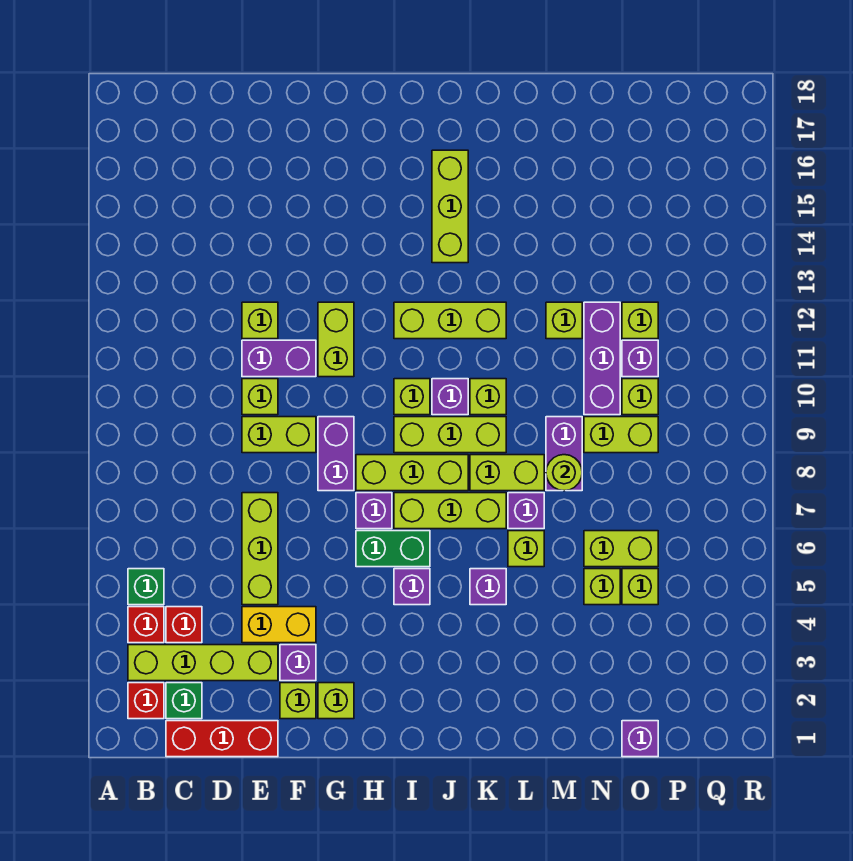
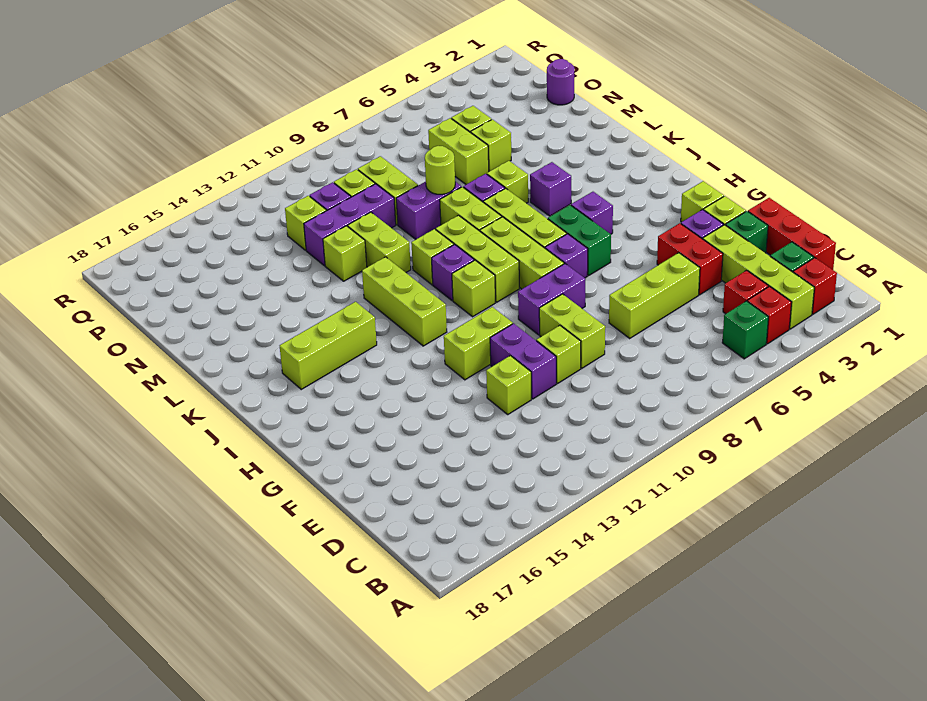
none -> green 1x1 brick [726,211,768,253]
yellow 1x2 brick [242,607,316,643] -> red 1x2 brick [657,223,723,295]
none -> lime 1x2 brick [348,212,411,272]
purple 1x1 brick [622,721,658,757] -> purple 1x1 round brick [547,59,574,105]

